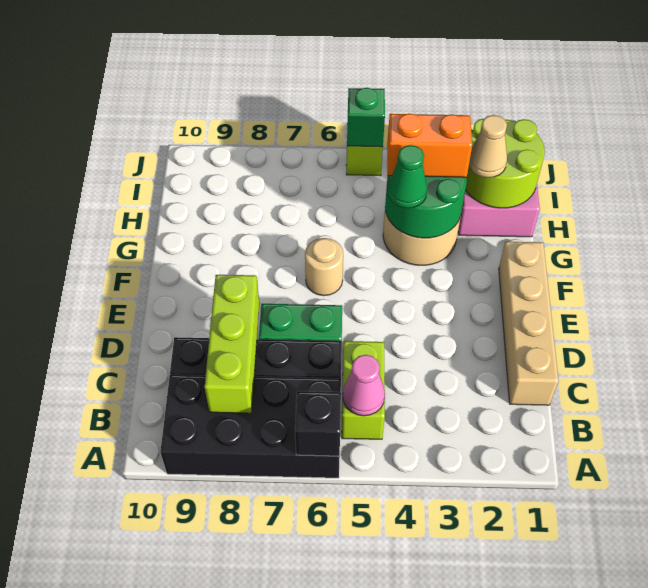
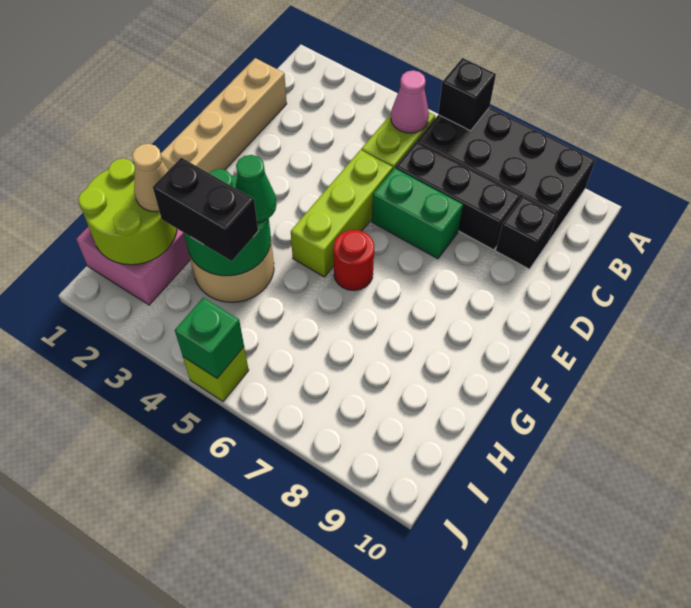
lime 1x3 brick [205,275,259,413] -> lime 1x3 brick moved to [291,150,393,277]
tan 1x1 round brick [305,238,343,296] -> red 1x1 round brick [334,230,374,291]
orange 1x2 brick [387,114,472,177] -> black 1x2 brick [153,158,258,261]

